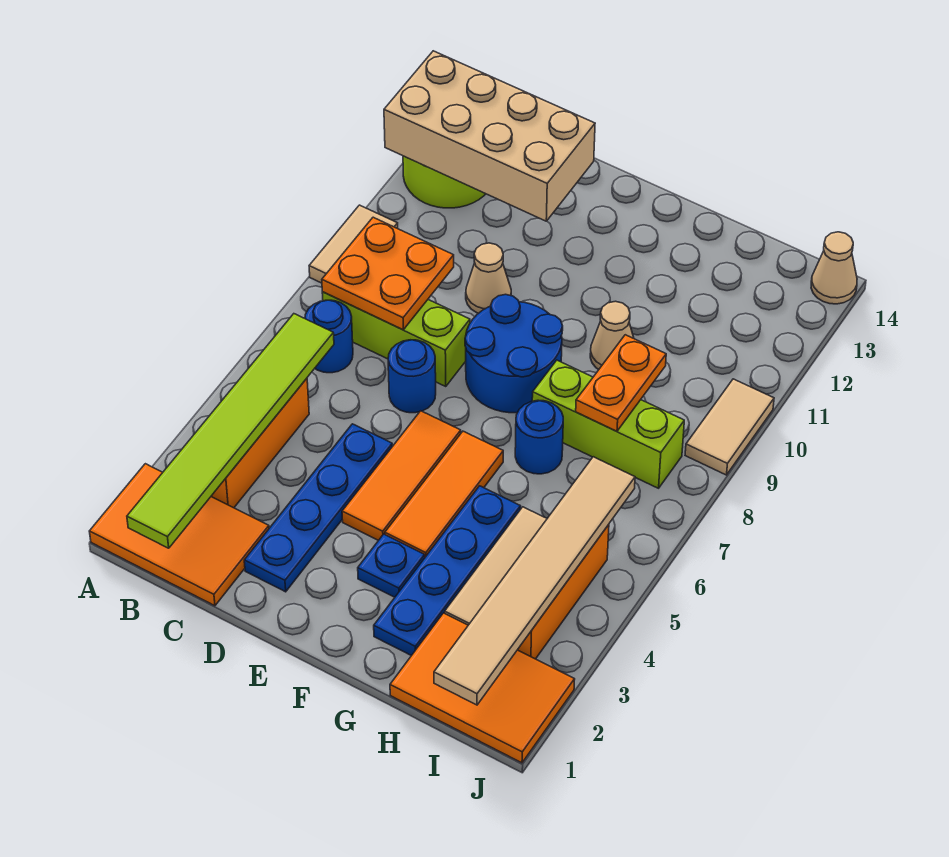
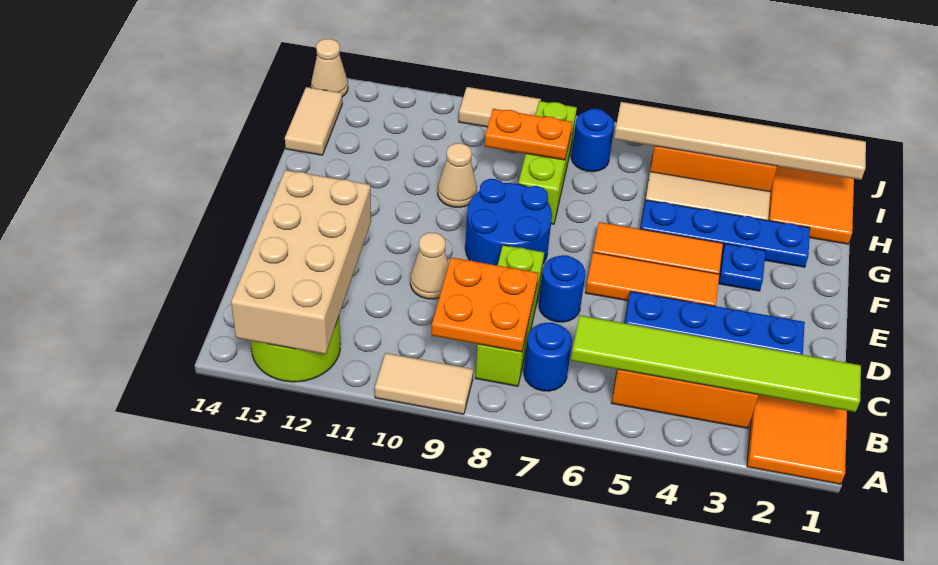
blue 1x1 round brick [515,400,563,474] -> blue 1x1 round brick moved to [571,109,614,172]
none -> tan 1x2 tile [285,87,342,155]

